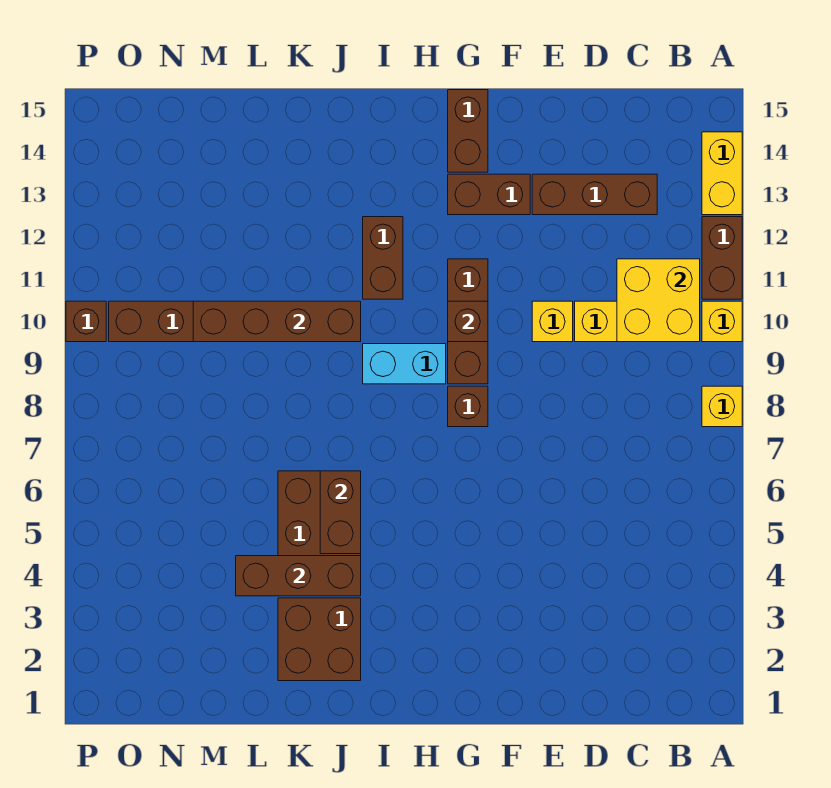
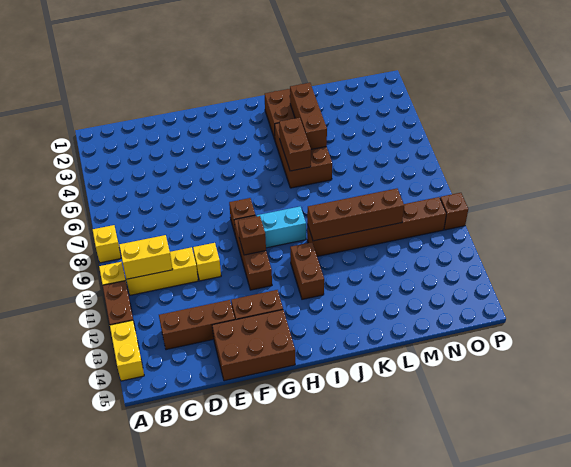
yellow 2x2 brick [617,259,700,342] -> yellow 1x2 brick [119,235,173,279]
brown 1x2 brick [448,90,488,172] -> brown 2x3 brick [212,310,295,381]
brown 1x3 brick [236,556,361,596] -> brown 1x3 brick turned to [290,83,327,149]

